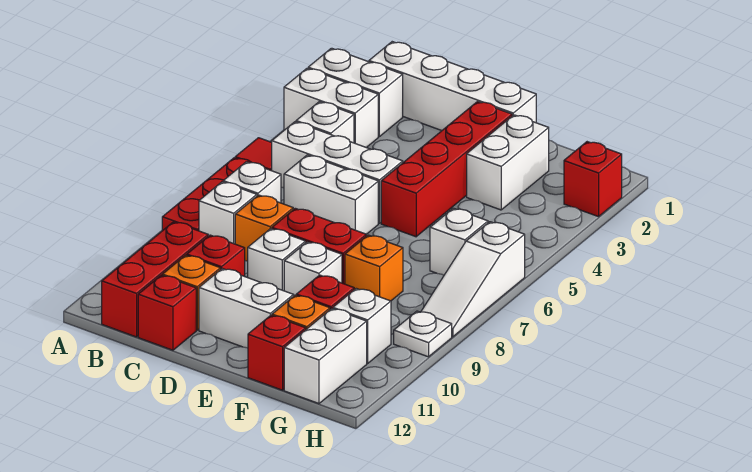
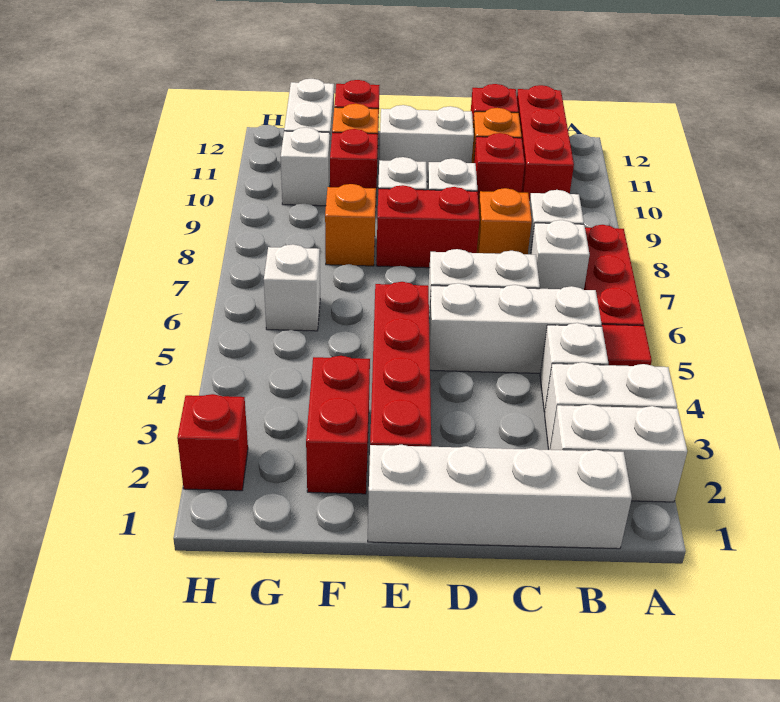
white 1x2 brick [467,115,549,210] -> red 1x2 brick [306,356,370,494]
white 1x3 slope [421,222,525,337] -> none
white 1x1 plate [394,311,452,357] -> none

